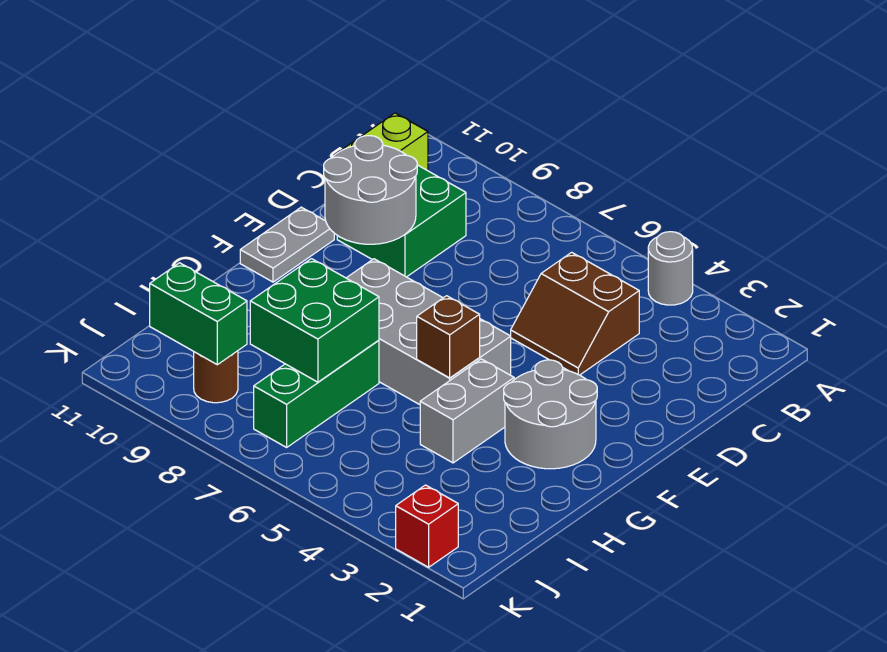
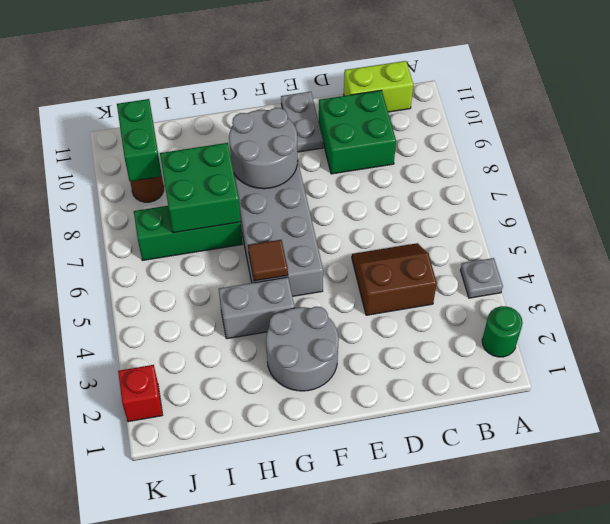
none -> green 1x1 round brick [482,306,523,357]
grey 1x1 round brick [648,232,693,305] -> grey 1x1 plate [461,258,503,298]
brown 2x2 slope [511,252,639,375] -> brown 2x2 slope turned to [352,243,437,315]
grey 2x2 round brick [324,136,417,244] -> grey 2x2 round brick moved to [229,108,298,189]
grey 1x2 plate [240,207,334,282] -> grey 1x2 plate turned to [281,92,323,152]
brown 1x1 brick [417,296,480,378] -> brown 1x1 tile [248,240,288,281]

